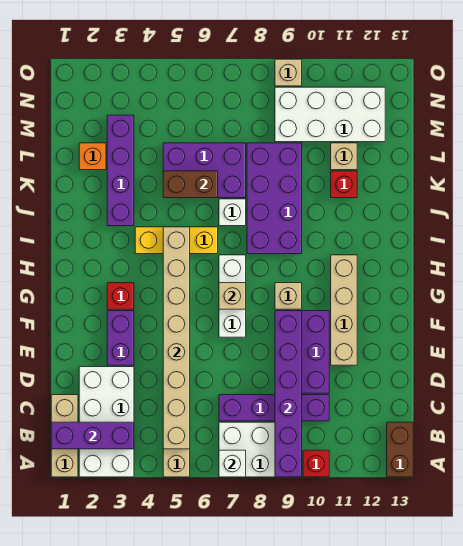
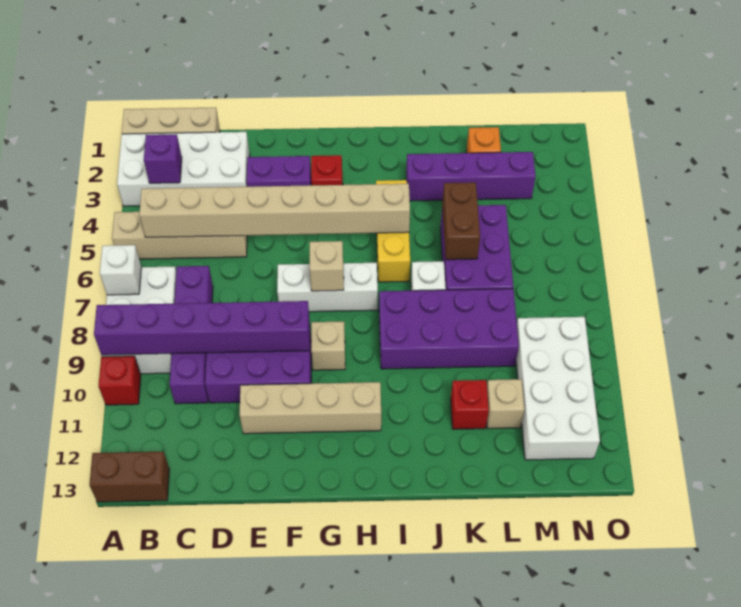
purple 1x3 brick [51,422,134,449] -> purple 1x1 brick [144,135,182,183]
tan 1x1 brick [275,59,302,86] -> none

